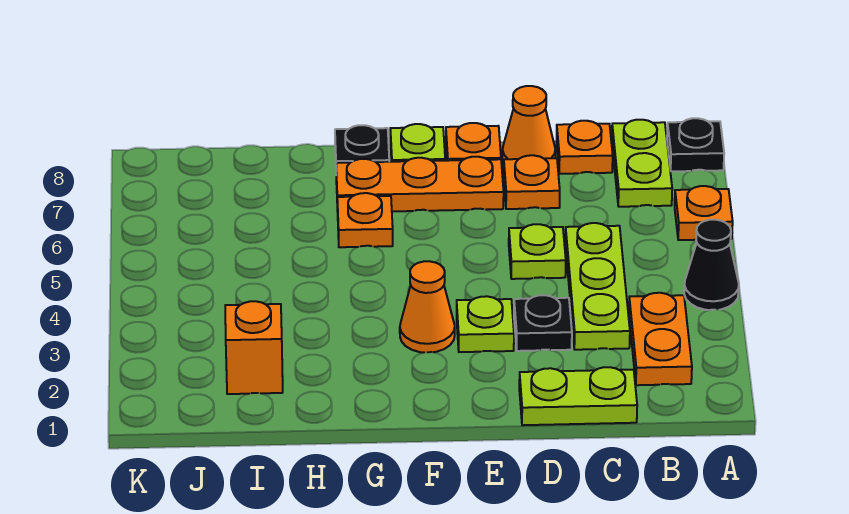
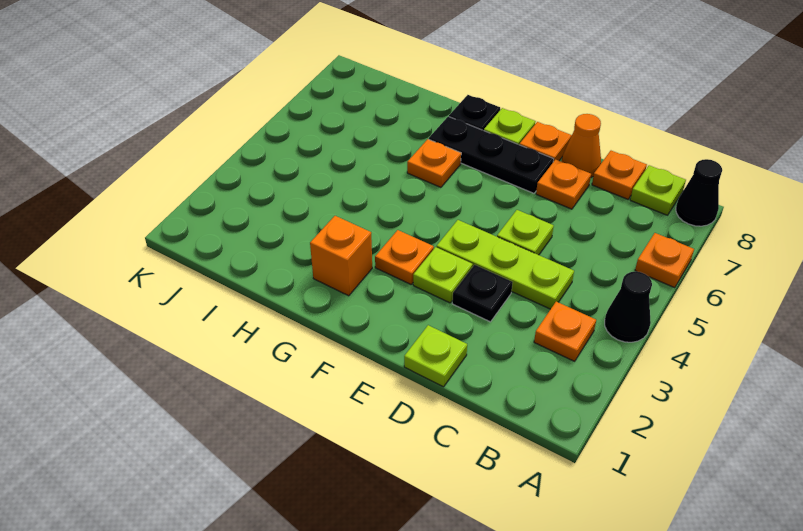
black 1x1 plate [667,118,724,171] -> black 1x1 cone [676,159,722,226]
orange 1x2 plate [629,293,692,385] -> orange 1x1 plate [534,302,596,361]
lime 1x2 plate [612,120,672,207] -> lime 1x1 plate [630,165,686,215]
lime 1x2 plate [519,367,637,425] -> lime 1x1 plate [404,325,467,387]
lime 1x3 plate [565,223,630,350] -> lime 1x3 plate turned to [437,220,574,309]
orange 1x3 plate [336,157,504,211] -> black 1x3 plate [429,116,554,193]
orange 1x1 cone [400,261,455,353] -> orange 1x1 plate [375,230,434,284]
orange 1x1 brick [225,301,283,394] -> orange 1x1 brick moved to [310,216,372,296]

